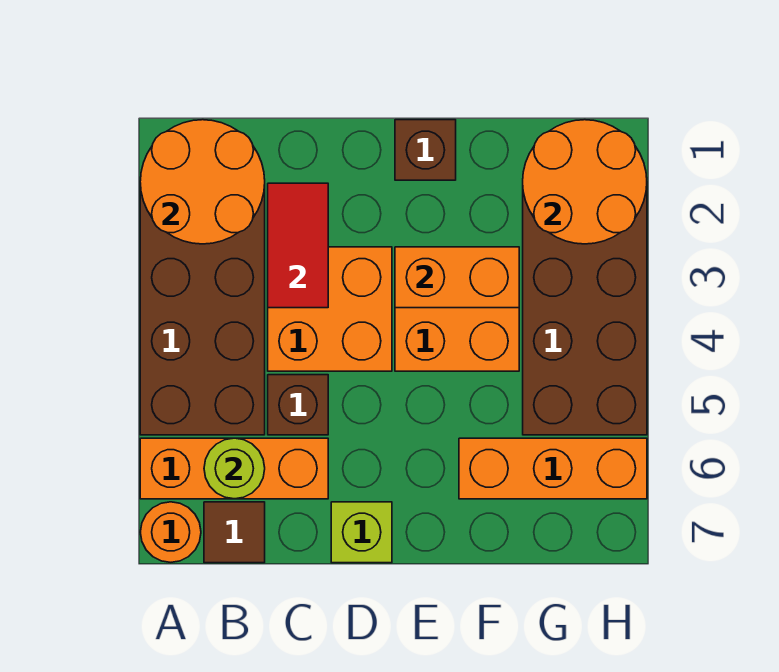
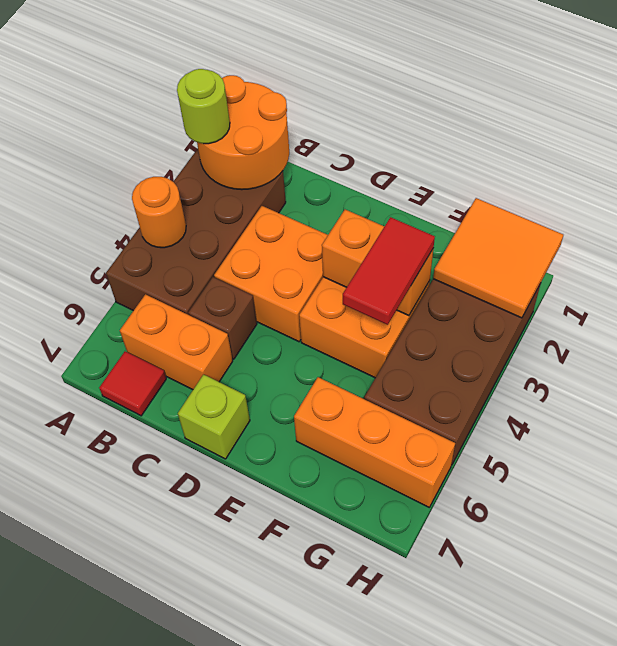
orange 1x3 brick [140,438,328,499] -> orange 1x2 brick [120,294,233,390]
orange 1x1 round brick [140,502,201,562] -> orange 1x1 round brick moved to [132,177,186,248]
lime 1x1 round brick [204,438,265,499] -> lime 1x1 round brick moved to [177,69,230,144]
brown 1x1 tile [204,502,265,563] -> red 1x1 tile [99,351,166,416]
red 1x2 tile [268,183,328,308] -> red 1x2 tile moved to [343,217,435,325]
brown 1x1 brick [395,120,456,180] -> none
orange 2x2 round brick [523,120,647,244] -> orange 2x2 tile [433,198,563,318]

